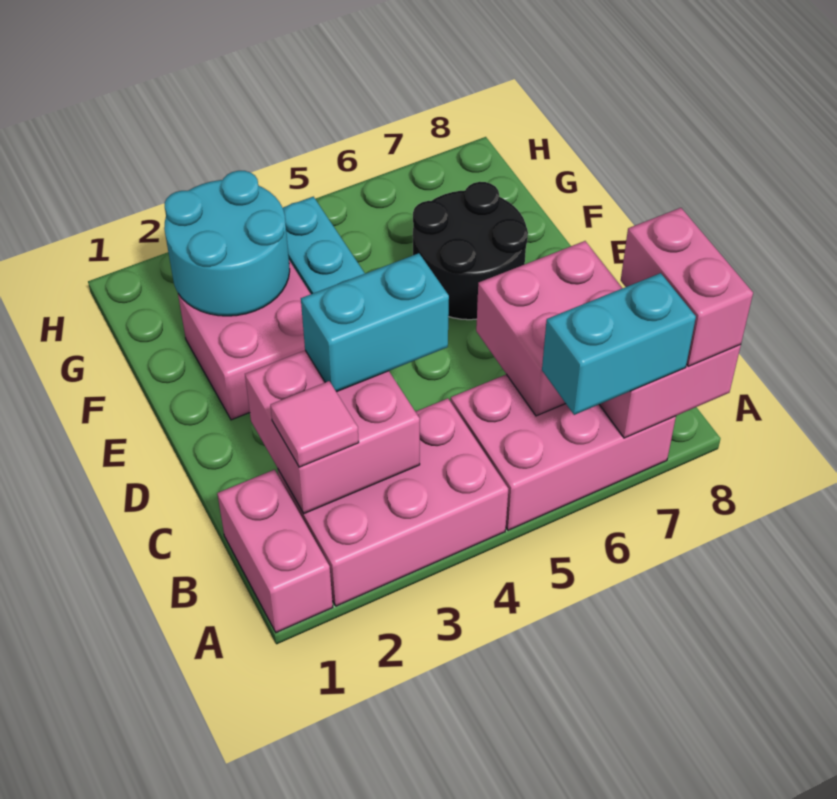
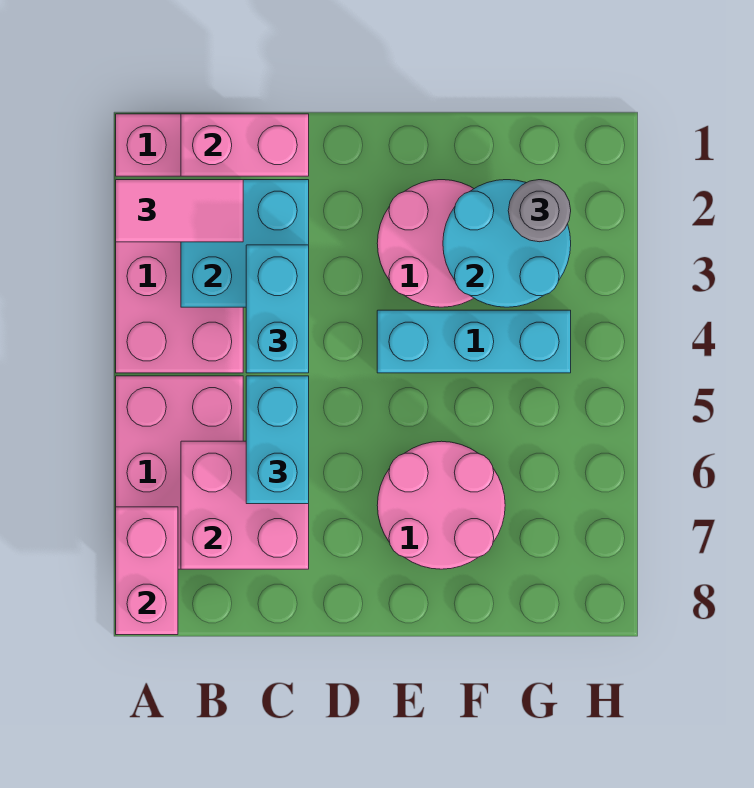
cyan 1x2 brick [542,273,696,415] -> cyan 1x2 brick moved to [246,376,309,504]
pink 1x2 brick [621,208,753,366] -> pink 1x2 brick moved to [181,114,309,176]
pink 2x2 brick [245,350,420,514] -> cyan 2x2 brick [181,180,309,307]
pink 1x1 tile [270,381,359,467] -> pink 1x2 tile [116,180,243,242]
pink 2x2 brick [178,261,310,420] -> pink 2x2 round brick [377,180,474,307]
black 2x2 round brick [413,182,528,320] -> pink 2x2 round brick [377,441,505,569]
none -> grey 1x1 round brick [508,180,571,242]

